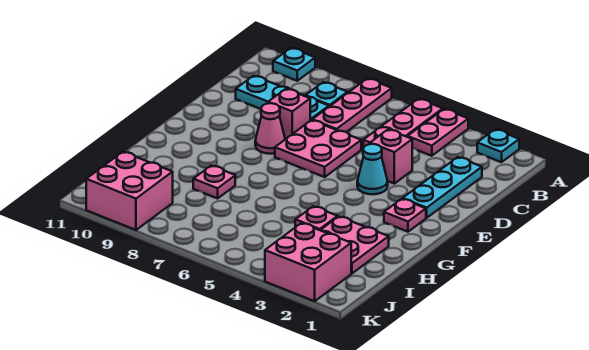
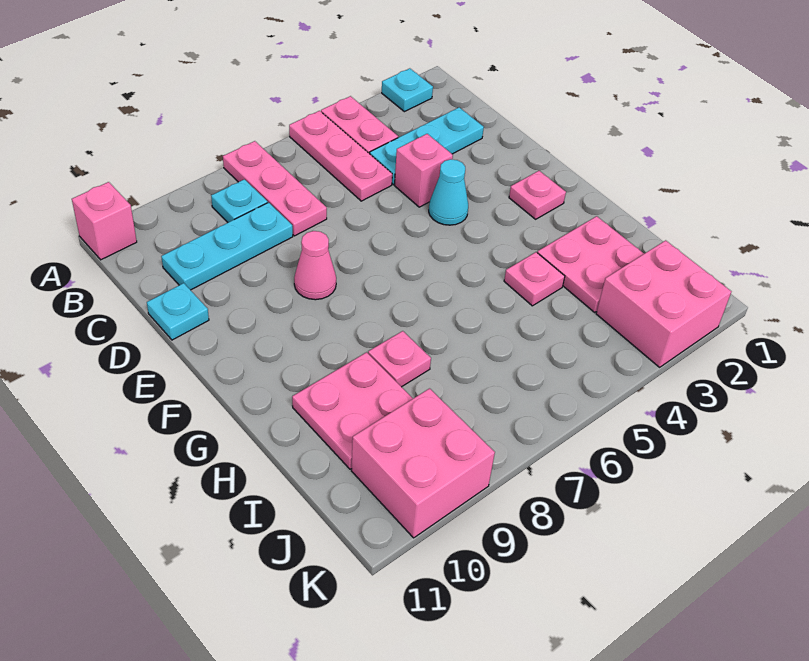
cyan 1x1 plate [273,48,315,81] -> cyan 1x1 plate moved to [147,283,209,340]
cyan 1x3 plate [403,157,482,218] -> cyan 1x3 plate turned to [370,107,484,184]
pink 2x2 plate [275,120,361,177] -> pink 2x2 plate moved to [292,352,413,469]
pink 1x1 brick [268,89,310,139] -> pink 1x1 brick moved to [72,182,137,260]

